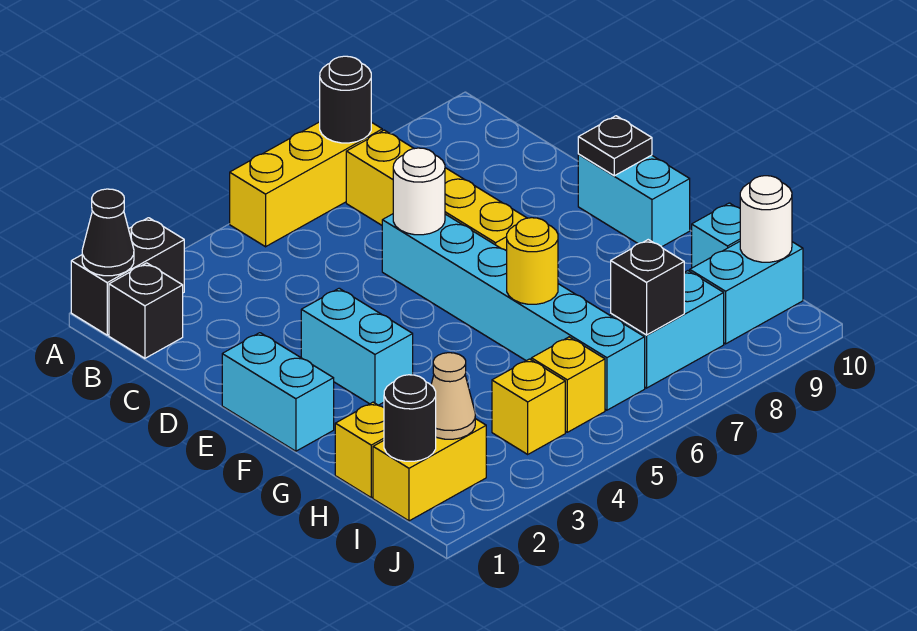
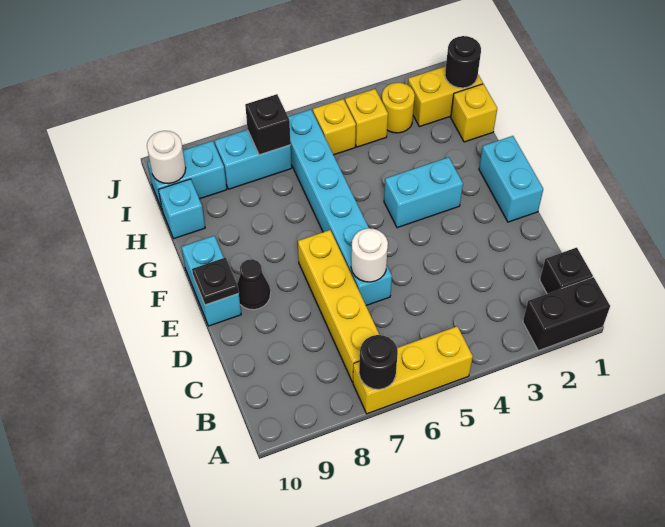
black 1x1 cone [82,189,134,276] -> black 1x1 cone moved to [237,259,271,310]
cyan 1x2 brick [301,288,413,405] -> cyan 1x2 brick turned to [384,157,463,228]
yellow 1x1 round brick [507,218,558,304] -> yellow 1x1 round brick moved to [382,83,415,133]
tan 1x1 cone [431,353,475,439] -> none

